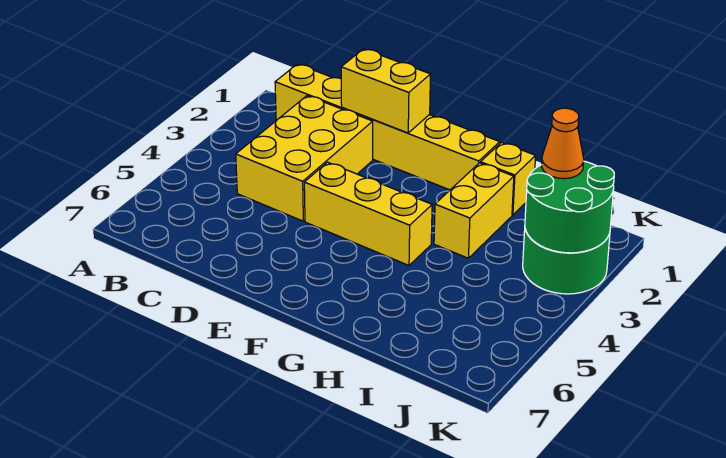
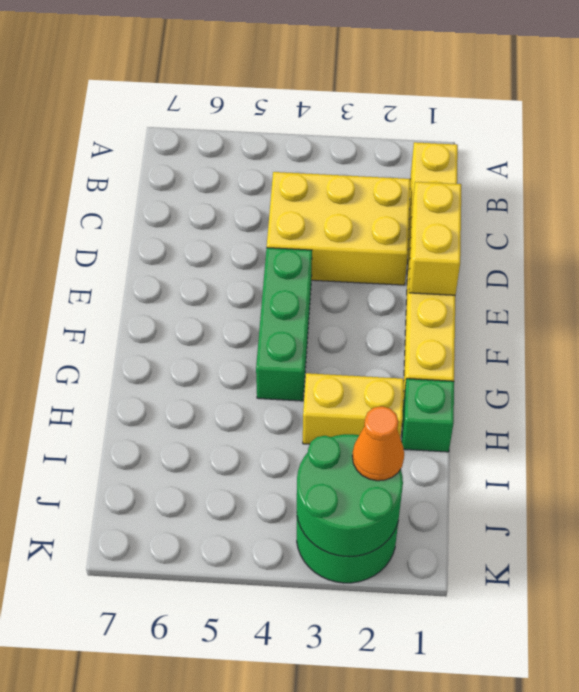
yellow 1x3 brick [304,162,432,265] -> green 1x3 brick [256,248,312,401]
yellow 1x1 brick [481,142,536,215] -> green 1x1 brick [402,379,454,452]

